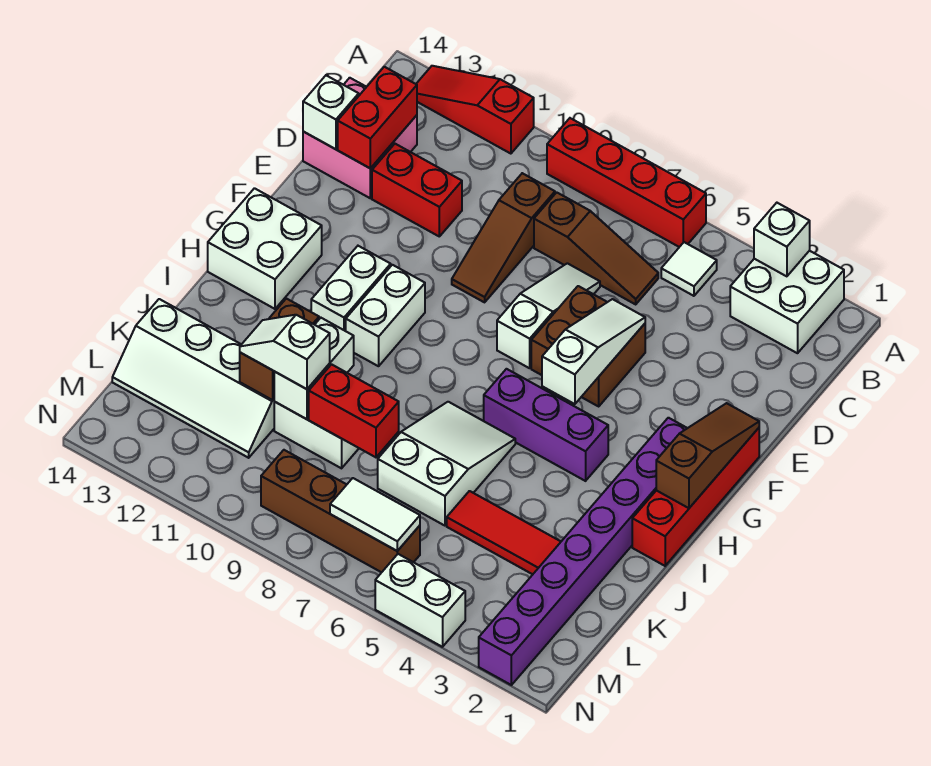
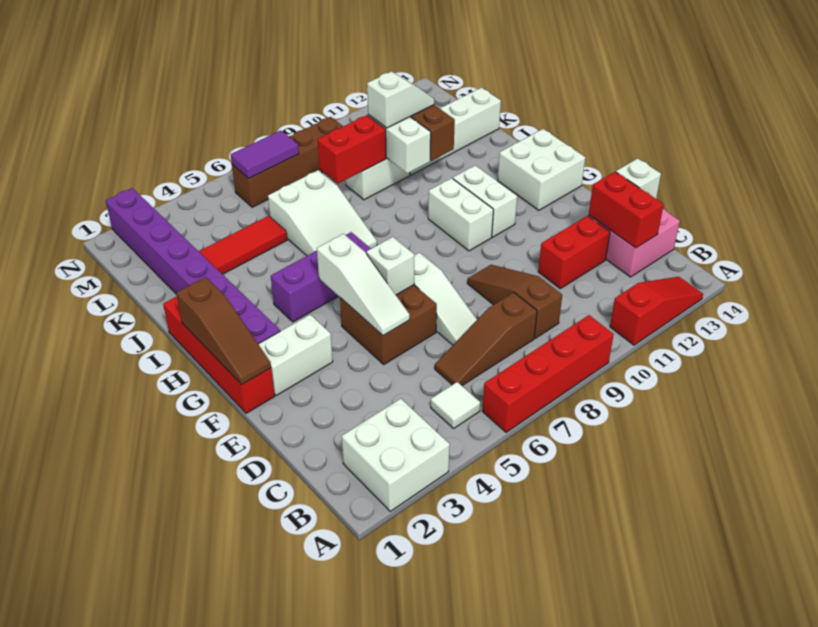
white 1x1 brick [754,203,810,276] -> white 1x1 brick moved to [367,237,414,295]
white 1x2 tile [330,478,420,551] -> purple 1x2 tile [231,130,299,178]
white 1x2 brick [375,554,465,647] -> white 1x2 brick moved to [258,315,333,396]

